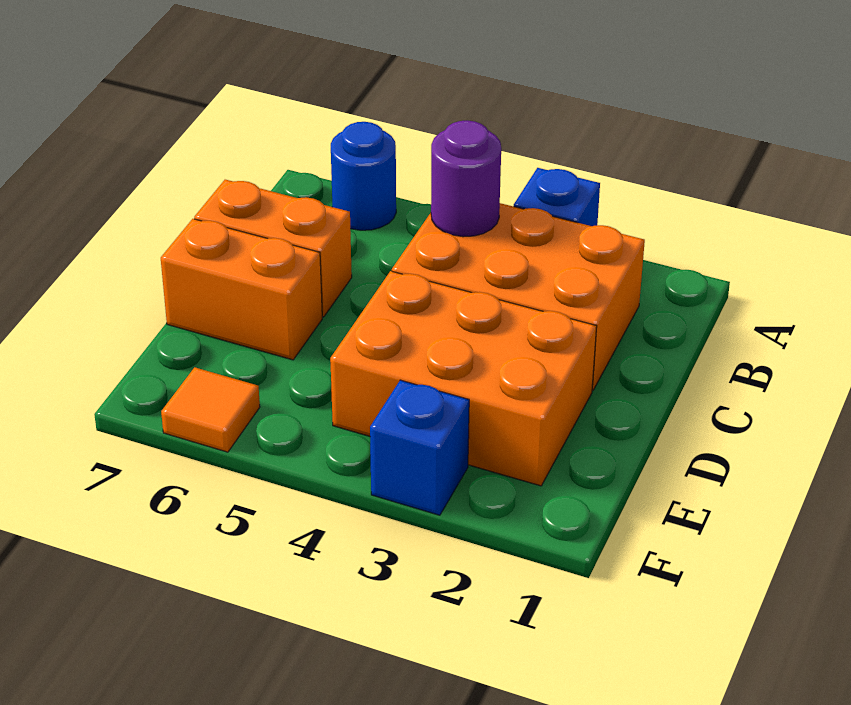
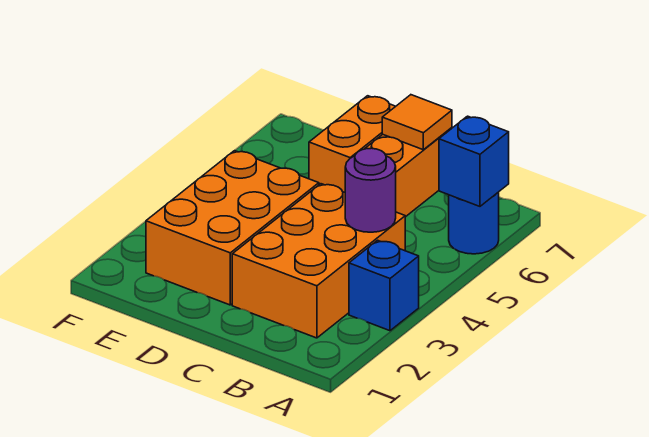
blue 1x1 brick [370,380,469,515] -> blue 1x1 brick moved to [439,116,509,206]
orange 1x1 tile [161,367,260,452] -> orange 1x1 tile moved to [382,95,452,150]

